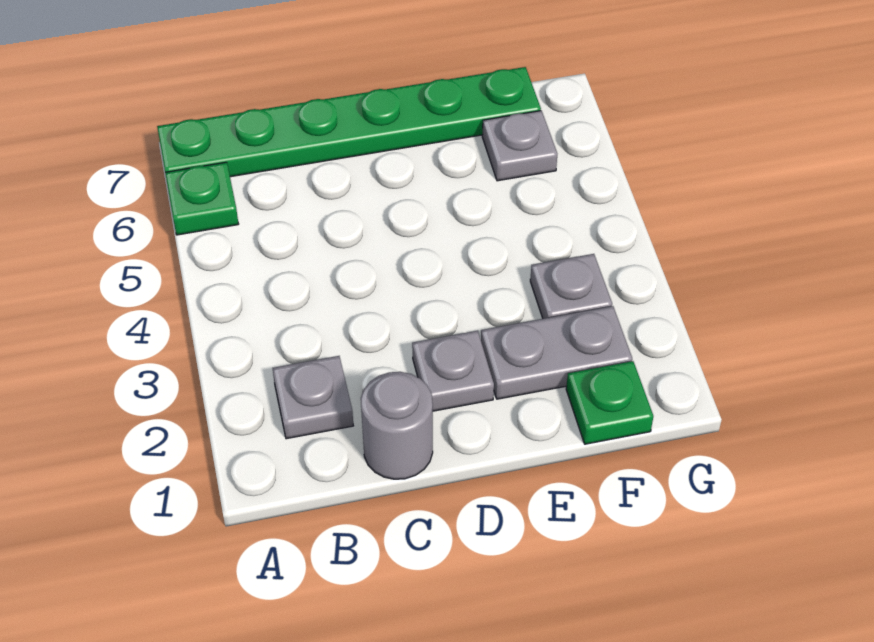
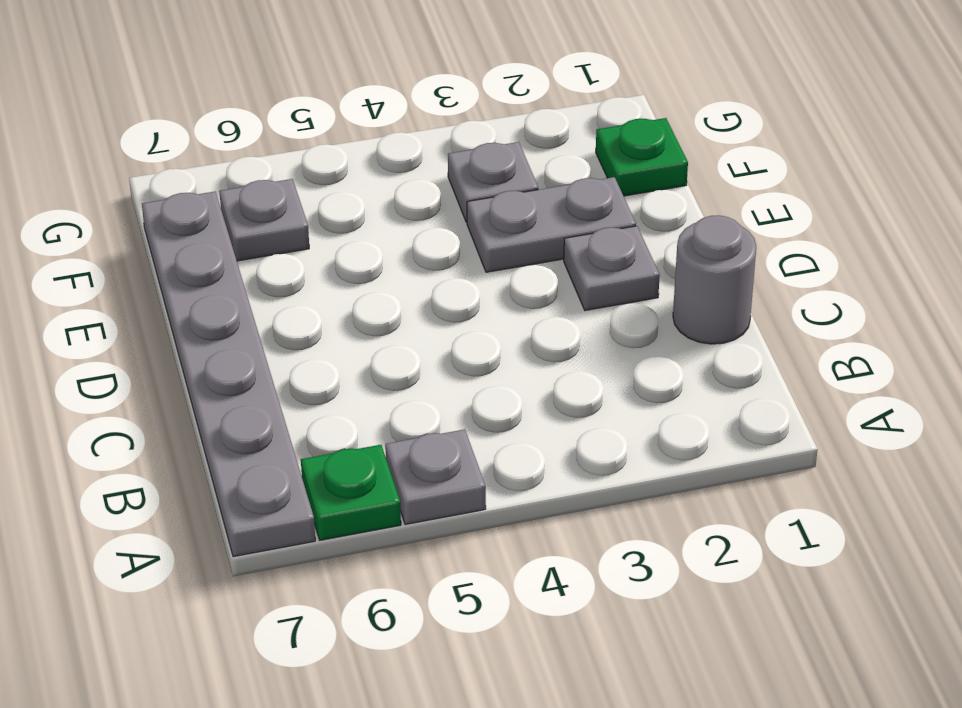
green 1x6 plate [157,67,541,177] -> grey 1x6 plate [142,191,315,557]
grey 1x1 plate [273,356,353,439] -> grey 1x1 plate moved to [385,429,486,525]
grey 1x2 plate [481,306,632,399] -> grey 1x2 plate turned to [467,177,636,272]

